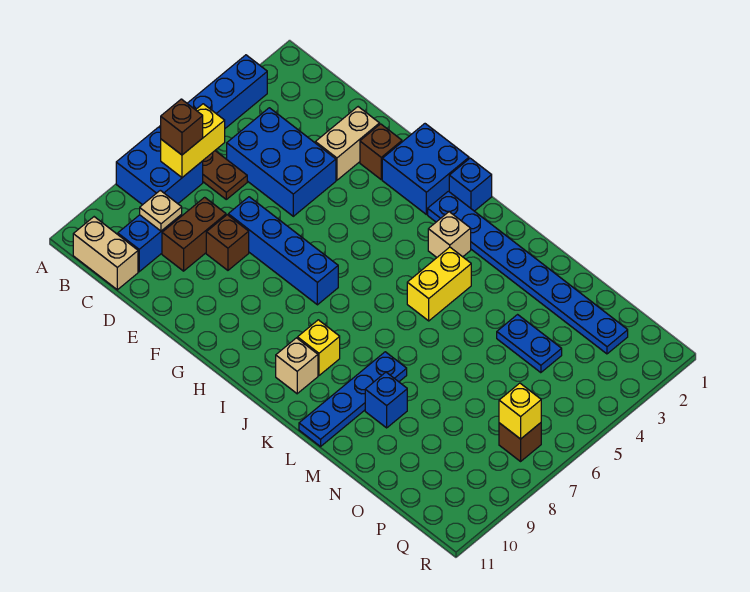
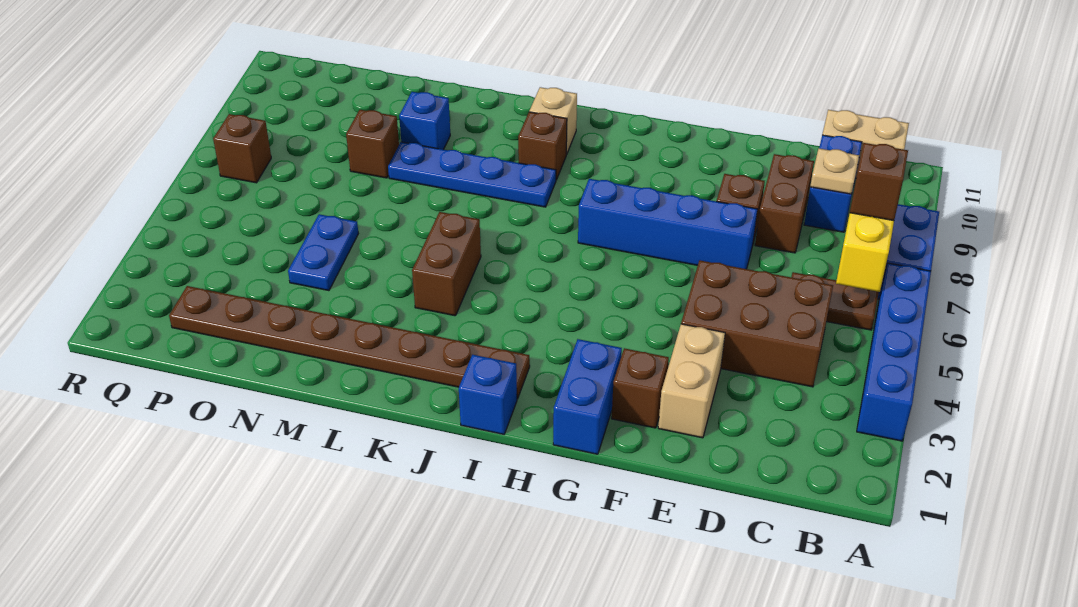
blue 2x3 brick [227,108,336,216] -> brown 2x3 brick [681,260,833,387]
blue 2x2 brick [382,124,469,214] -> blue 1x2 brick [553,339,622,454]
blue 1x8 plate [428,191,628,354] -> brown 1x8 plate [169,286,530,399]
tan 1x1 brick [428,212,471,257] -> none
yellow 1x1 brick [298,320,340,376] -> brown 1x1 brick [518,112,567,180]
yellow 1x2 brick [407,247,471,321] -> brown 1x2 brick [412,212,481,316]
blue 1x4 plate [299,352,407,447] -> blue 1x4 plate turned to [388,142,556,207]
blue 1x2 plate [497,315,562,373] -> blue 1x2 plate turned to [288,214,358,291]
none -> brown 1x1 brick [346,110,399,178]
yellow 1x1 brick [499,383,541,439] -> none

